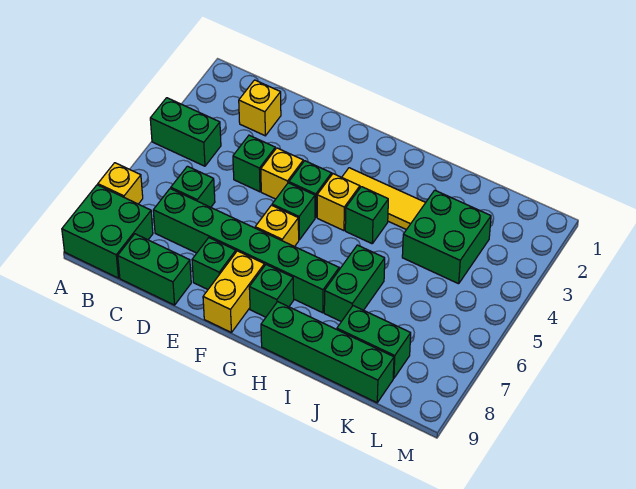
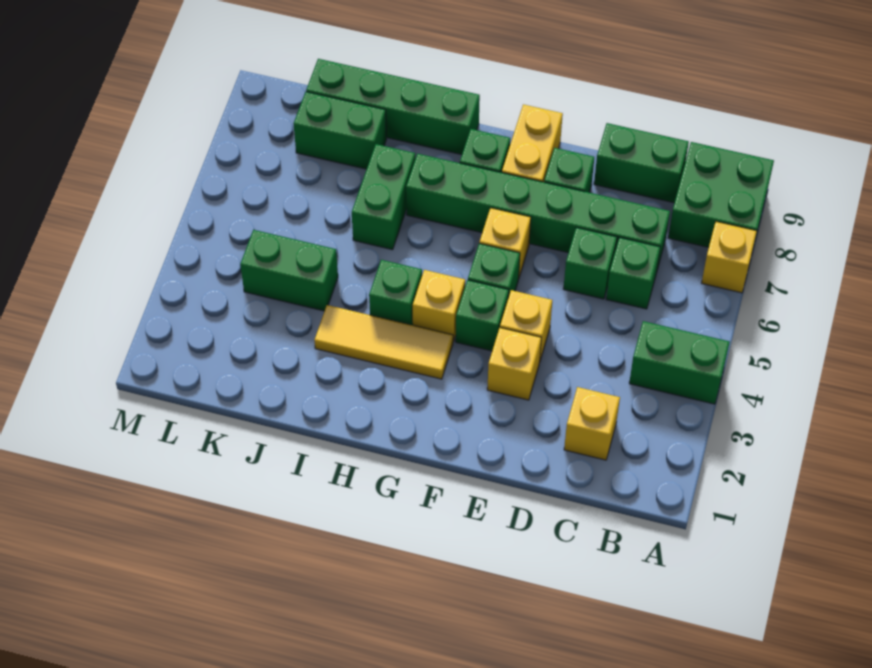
green 1x1 brick [233,135,275,192] -> green 1x1 brick moved to [563,227,617,299]
none -> yellow 1x1 brick [487,328,541,400]
green 2x2 brick [402,190,491,284] -> green 1x2 brick [240,230,338,311]

